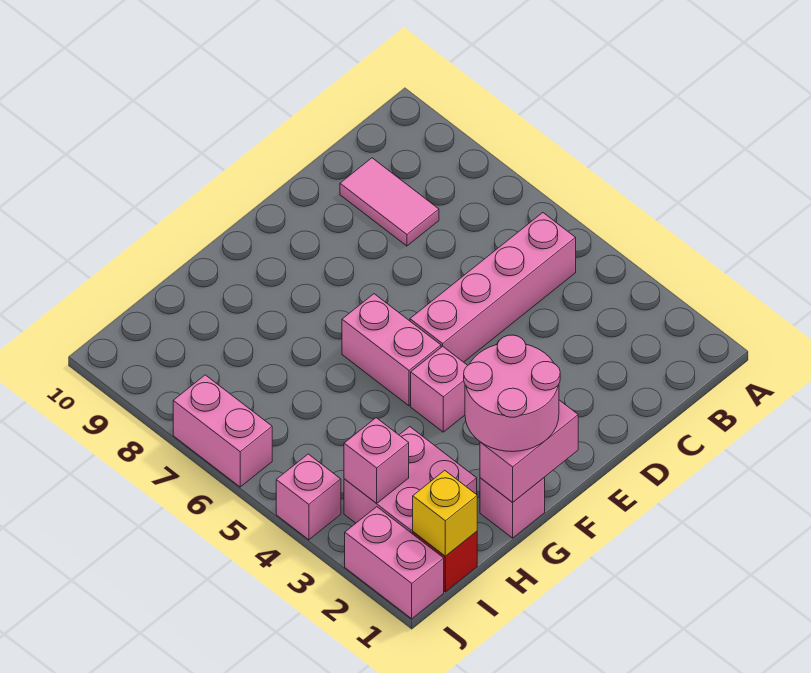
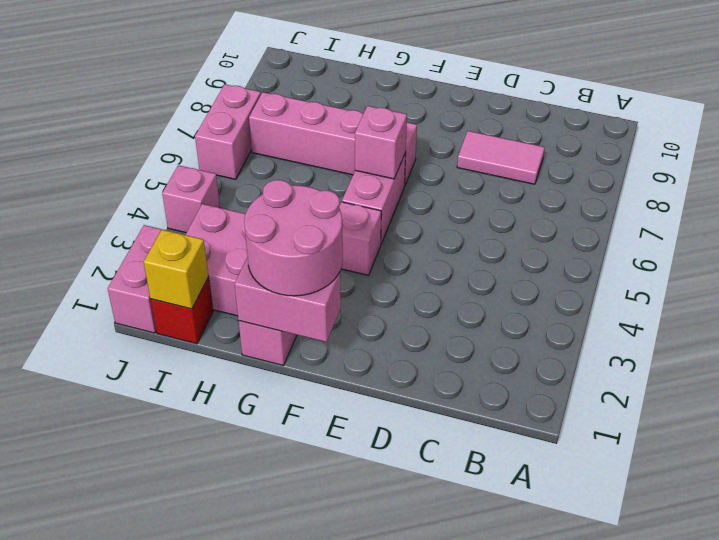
pink 1x4 brick [410,213,576,362] -> pink 1x4 brick moved to [249,92,417,186]
pink 1x2 tile [340,158,439,246] -> pink 1x2 tile turned to [457,131,545,184]
pink 1x1 brick [344,418,409,503] -> pink 1x1 brick moved to [355,106,407,179]

